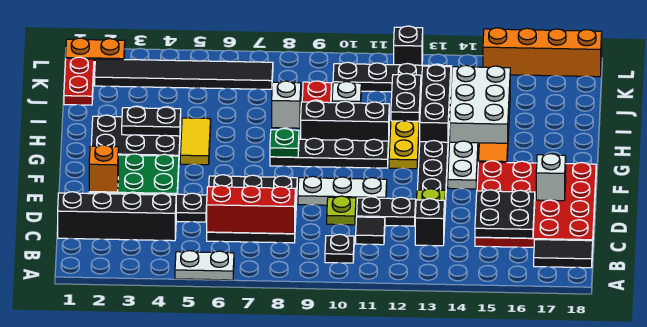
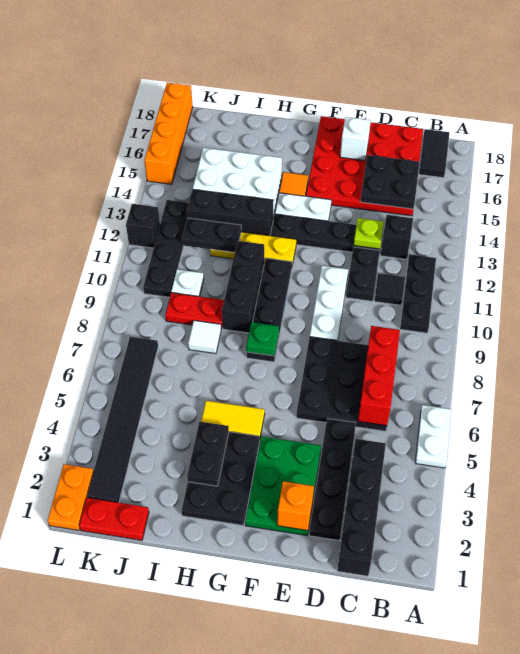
black 1x1 plate [325,234,354,263] -> black 1x3 plate [400,254,436,333]
lime 1x1 plate [327,196,356,225] -> none
white 1x1 brick [272,81,301,128] -> white 1x1 tile [188,320,221,354]

